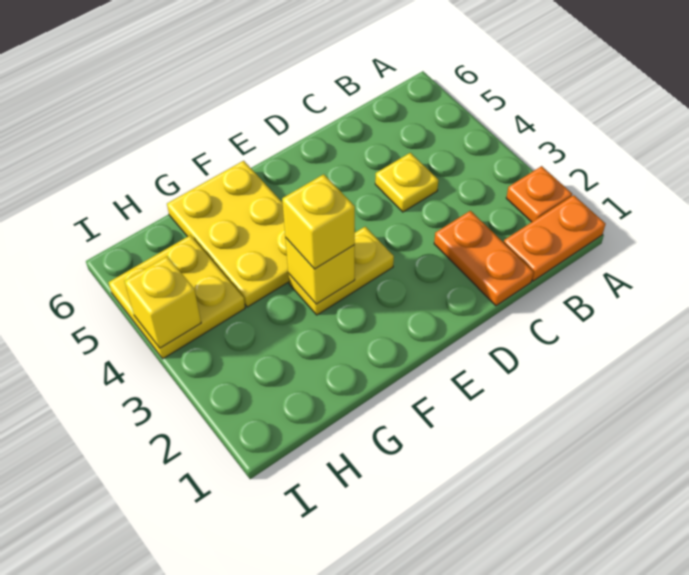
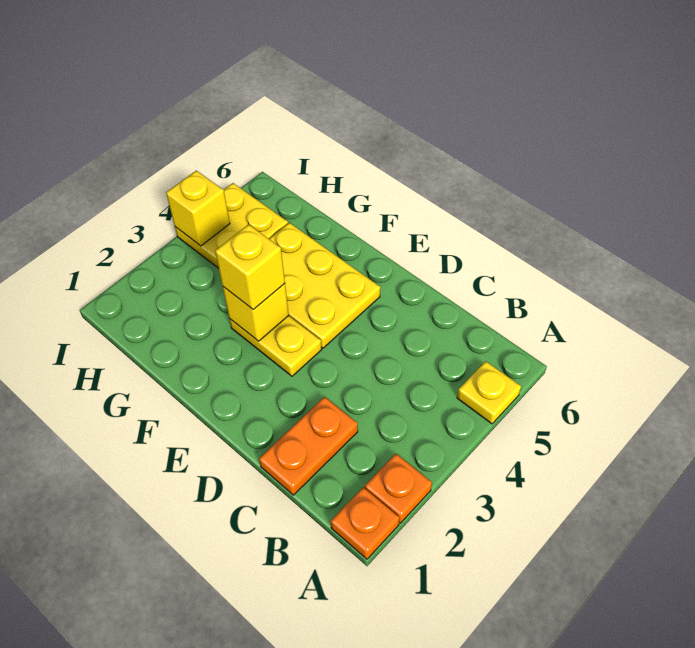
orange 1x2 plate [504,195,606,281] -> orange 1x1 plate [331,487,399,559]
yellow 1x1 plate [375,153,438,212] -> yellow 1x1 plate moved to [457,361,521,424]
yellow 2x3 plate [167,161,289,307] -> yellow 2x3 plate turned to [270,223,380,348]

